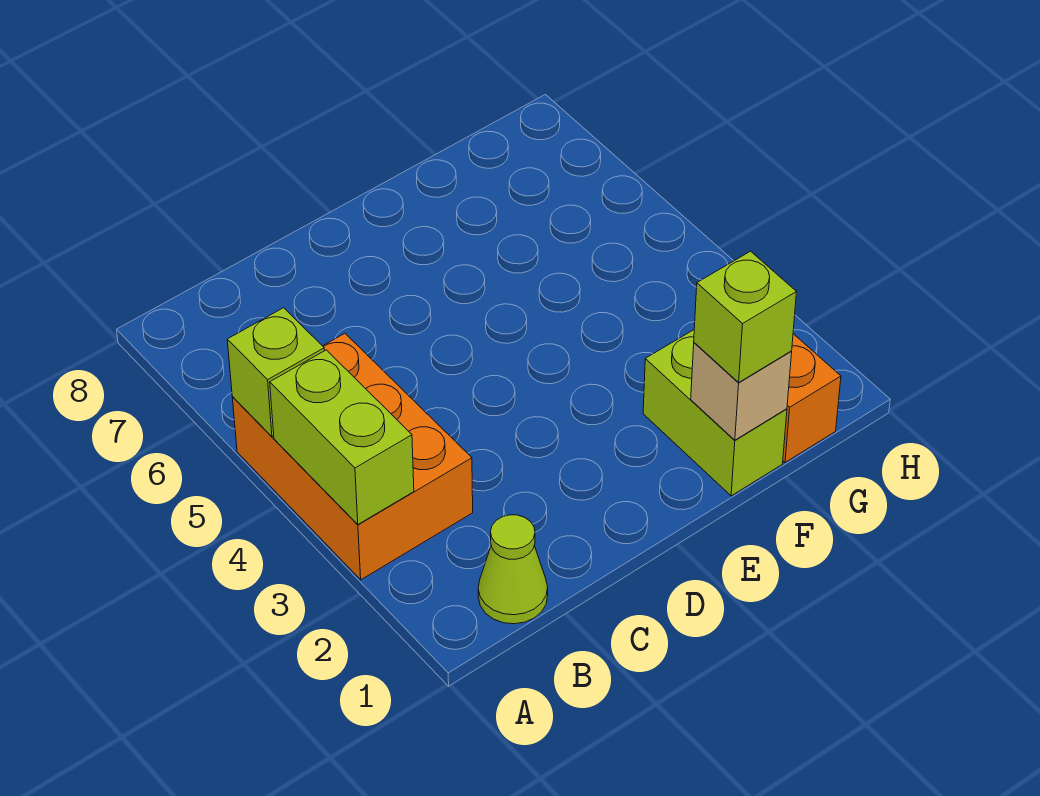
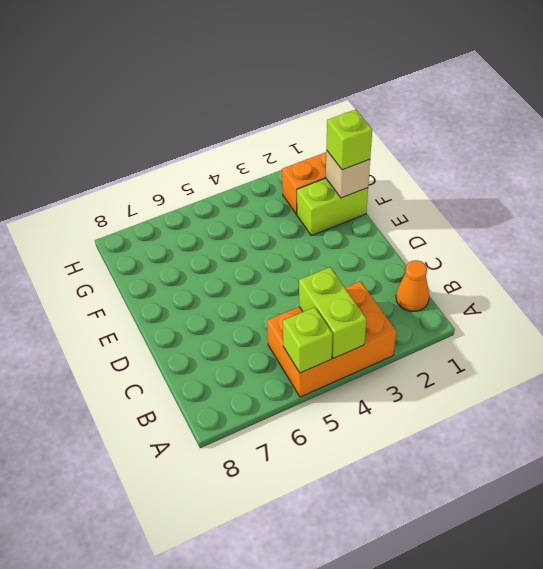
lime 1x2 brick [270,350,414,524] -> lime 1x2 brick turned to [299,267,366,358]
lime 1x1 cone [478,515,548,624] -> orange 1x1 cone [396,260,429,311]

